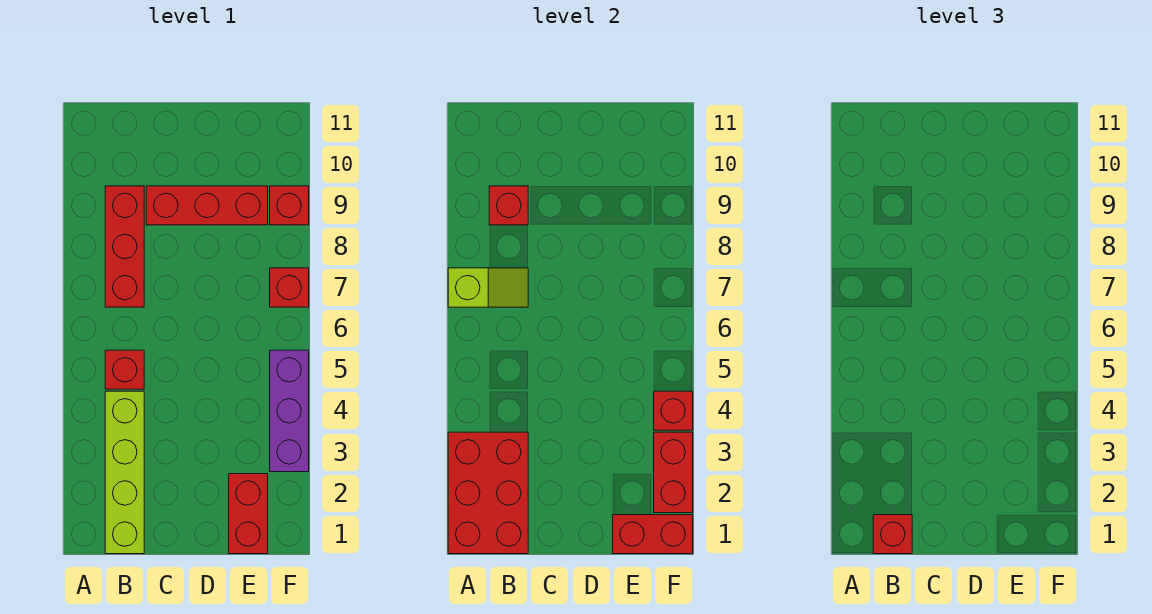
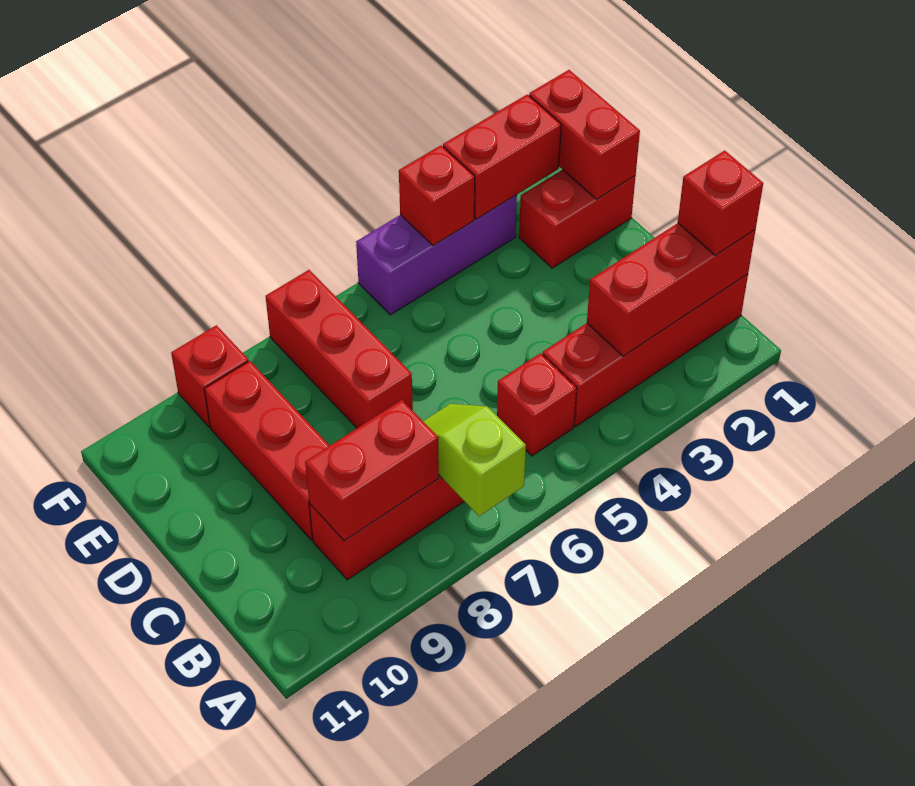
red 2x3 brick [448,432,528,554] -> red 1x3 brick [587,223,755,356]
lime 1x4 brick [105,391,144,554] -> red 1x4 brick [543,274,748,426]
red 1x1 brick [489,186,528,225] -> red 1x2 brick [305,400,439,541]
red 1x1 brick [270,268,309,307] -> red 1x3 brick [266,270,413,428]

